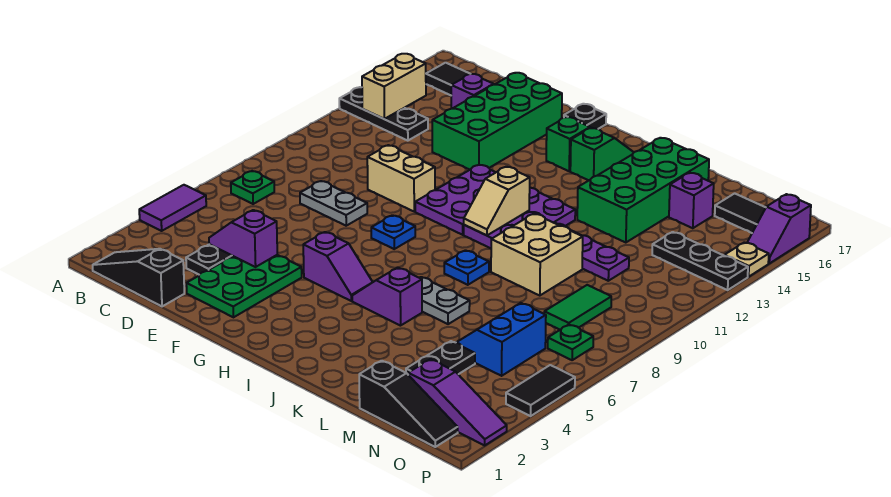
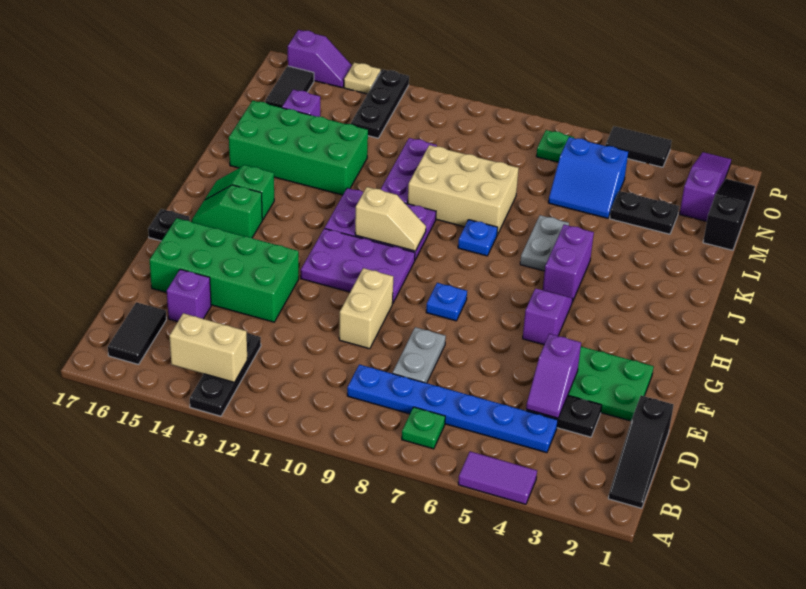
none -> blue 1x6 plate [347,364,558,453]
purple 1x2 slope [352,267,422,326] -> purple 1x2 brick [543,225,594,302]
tan 2x2 brick [491,214,583,295] -> tan 2x3 brick [408,145,519,235]
green 1x2 tile [544,285,611,330] -> none

